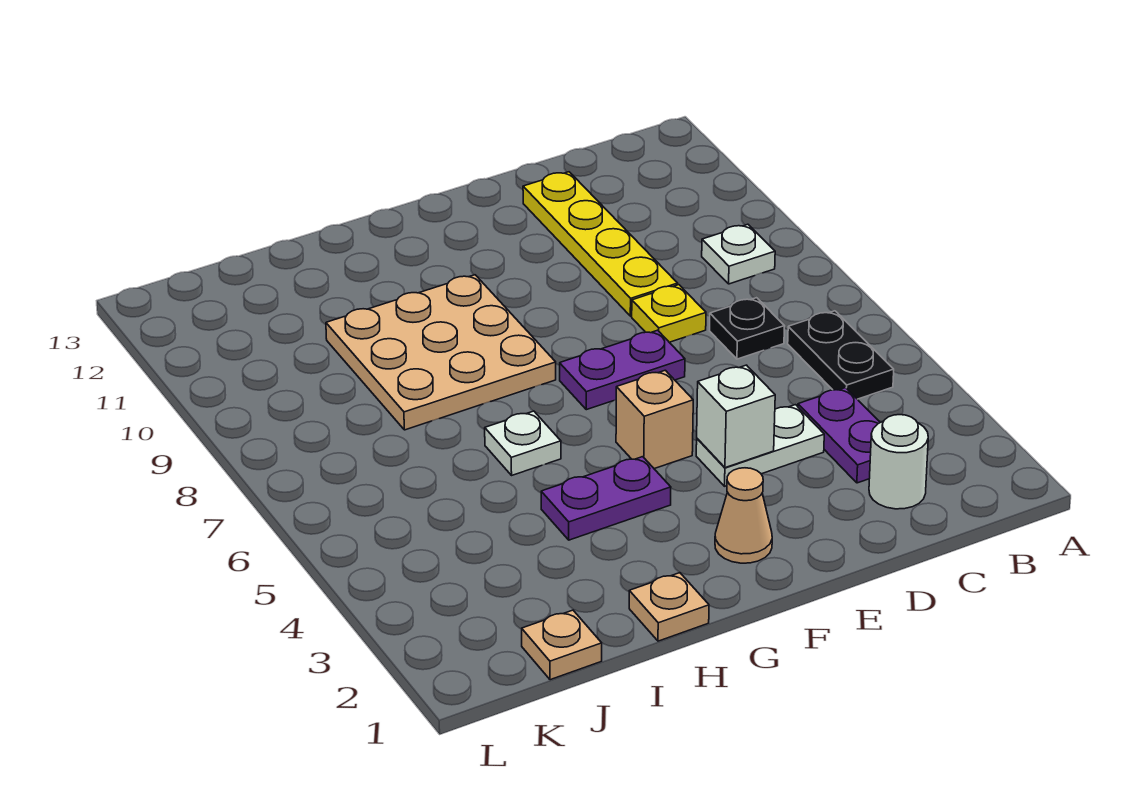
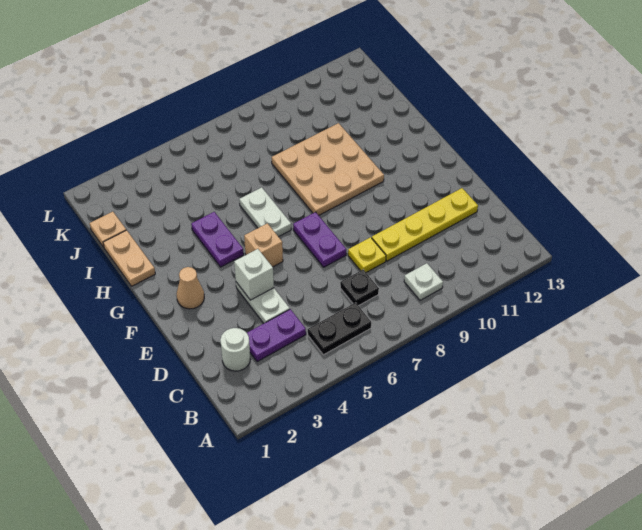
tan 1x1 plate [629,573,709,641] -> tan 1x2 plate [103,230,155,286]
white 1x1 plate [485,411,561,475] -> white 1x2 plate [239,187,291,237]

